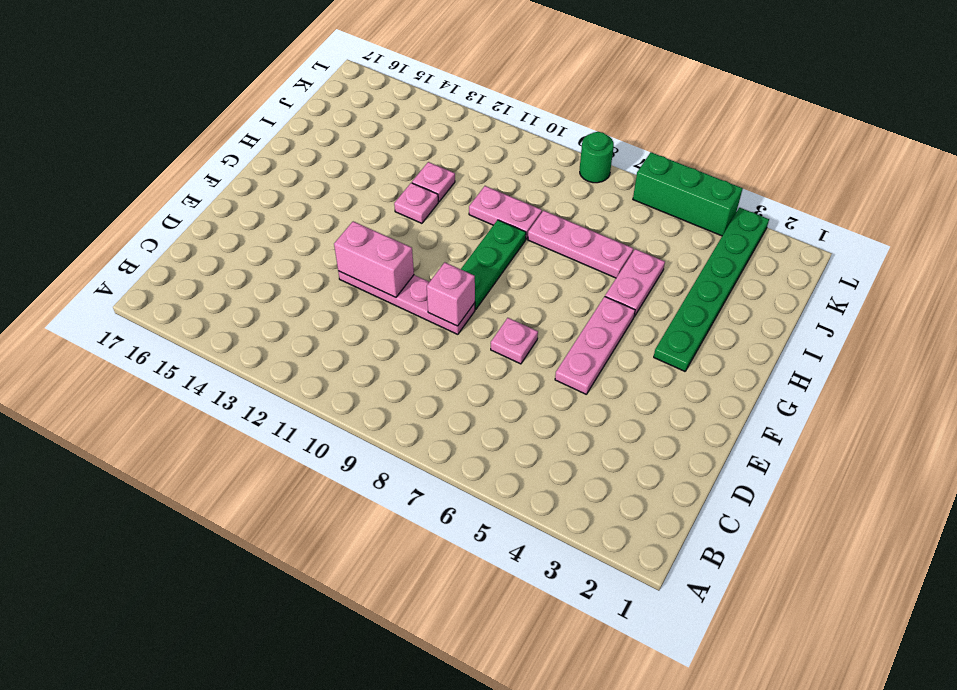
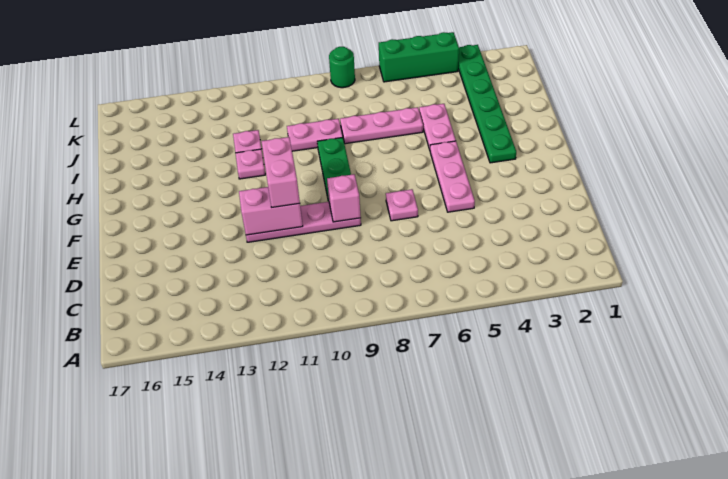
none -> pink 1x2 brick [261,137,300,207]

